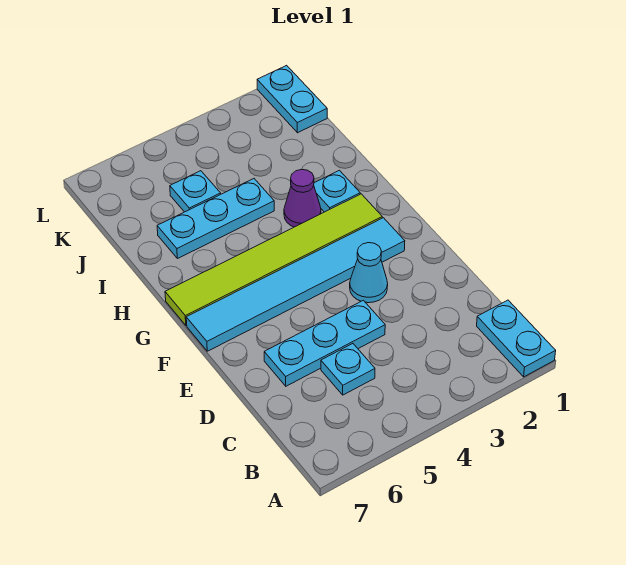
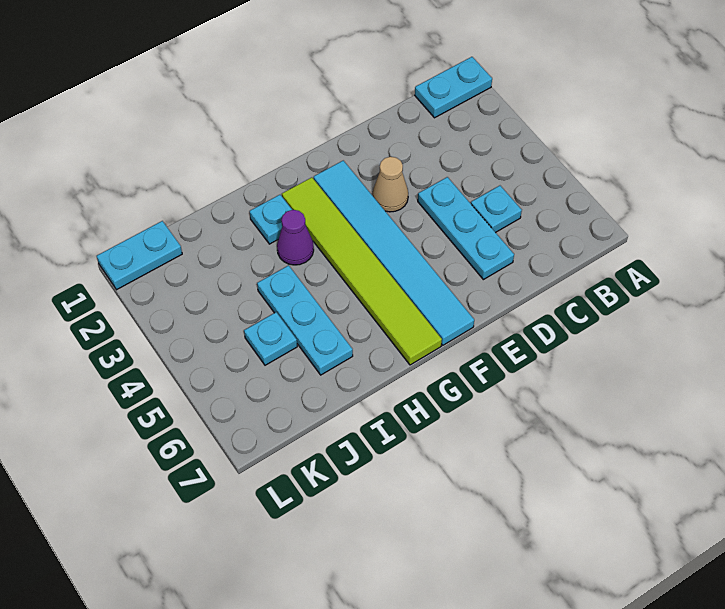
cyan 1x1 cone [350,243,388,303] -> tan 1x1 cone [373,157,408,212]

